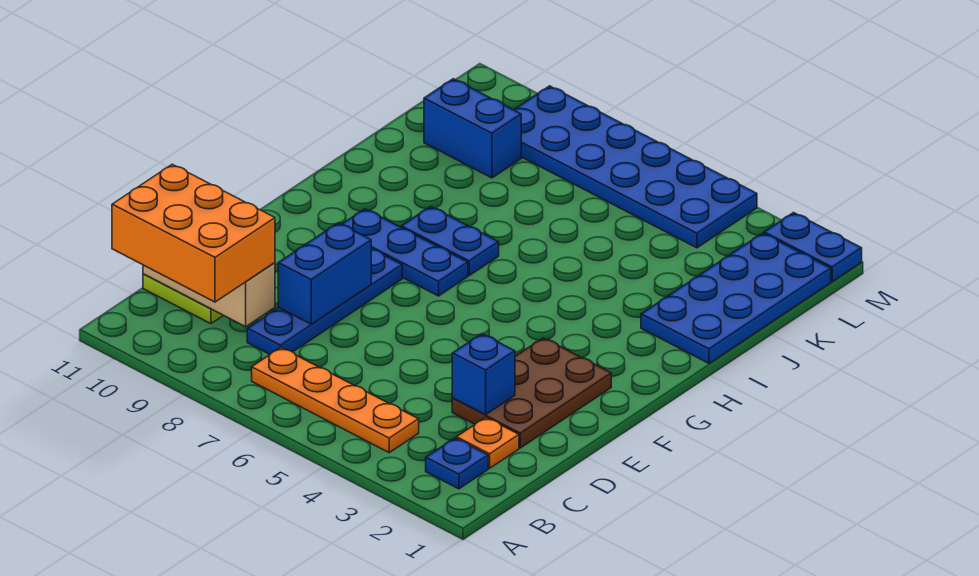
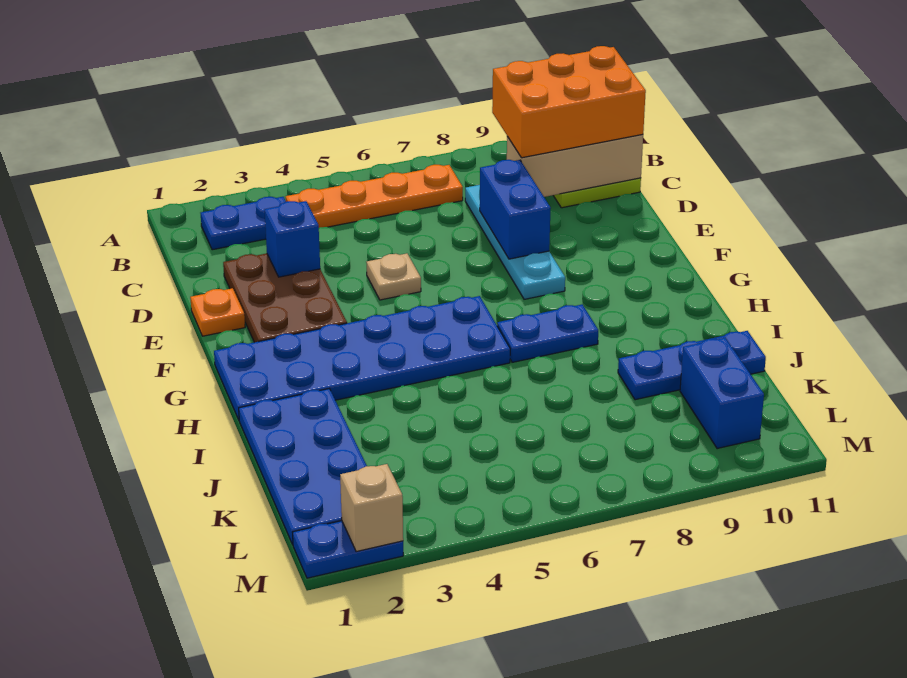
blue 1x1 plate [426,438,488,489] -> blue 1x2 plate [201,197,286,250]
orange 1x1 plate [457,417,519,468] -> orange 1x1 plate moved to [190,288,245,336]
blue 1x4 plate [247,249,402,354] -> cyan 1x4 plate [465,185,565,299]
none -> tan 1x1 plate [366,253,421,300]
blue 1x3 plate [342,209,468,296] -> blue 1x3 plate moved to [618,331,766,400]
blue 1x2 brick [424,79,521,178] -> blue 1x2 brick turned to [680,338,764,449]
blue 2x6 plate [514,86,757,248] -> blue 2x6 plate moved to [214,296,510,420]
none -> tan 1x1 brick [340,464,403,552]

